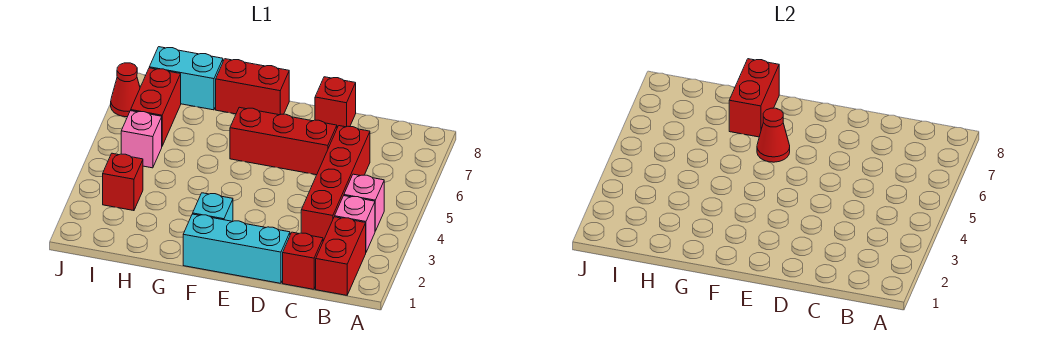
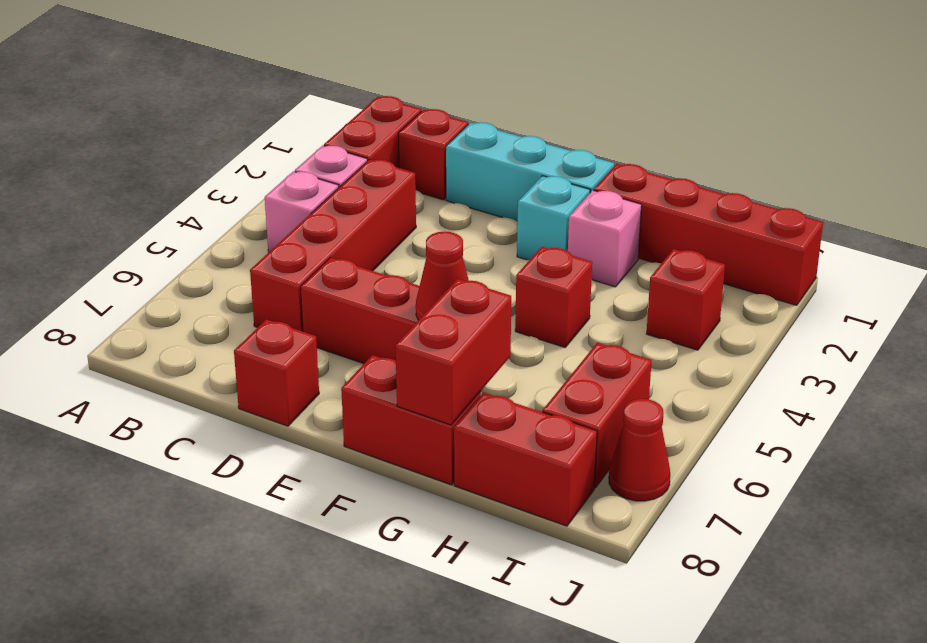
none -> red 1x4 brick [594,164,823,305]
none -> red 1x1 brick [515,247,592,347]
cyan 1x2 brick [149,47,223,110] -> red 1x2 brick [454,393,597,526]
pink 1x1 brick [121,111,162,168] -> pink 1x1 brick moved to [568,190,642,287]

